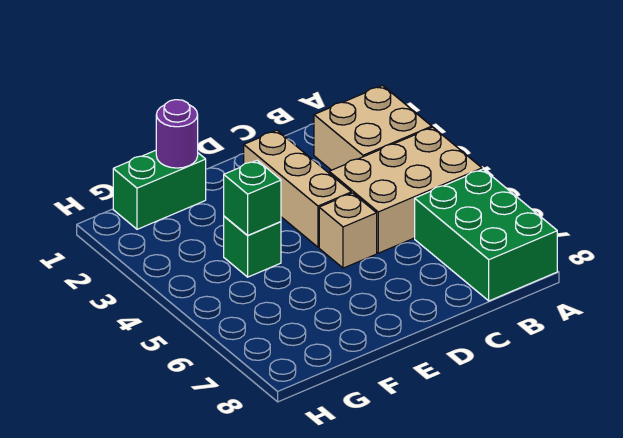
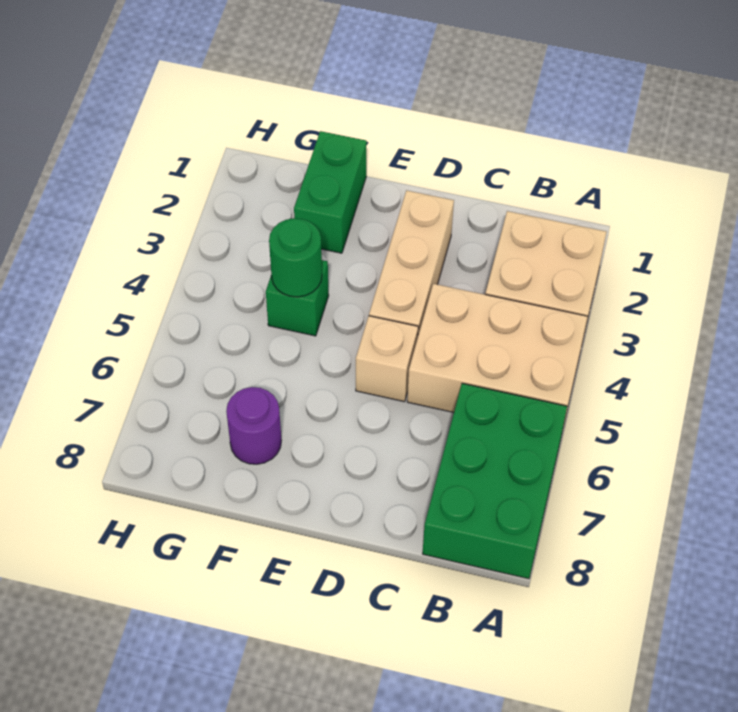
green 1x2 brick [113,150,206,229] -> green 1x2 brick turned to [294,131,367,253]
purple 1x1 round brick [156,100,198,168] -> purple 1x1 round brick moved to [226,387,281,464]
green 1x1 brick [224,160,281,235] -> green 1x1 round brick [269,218,322,297]

